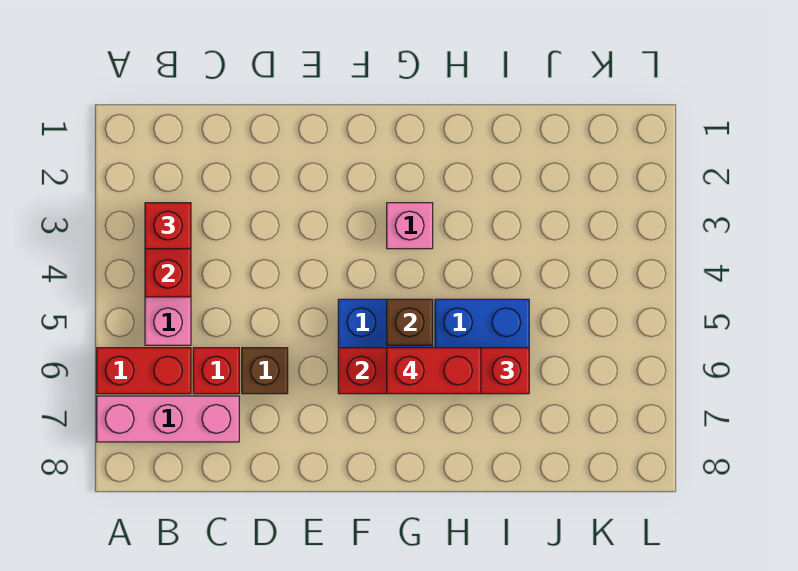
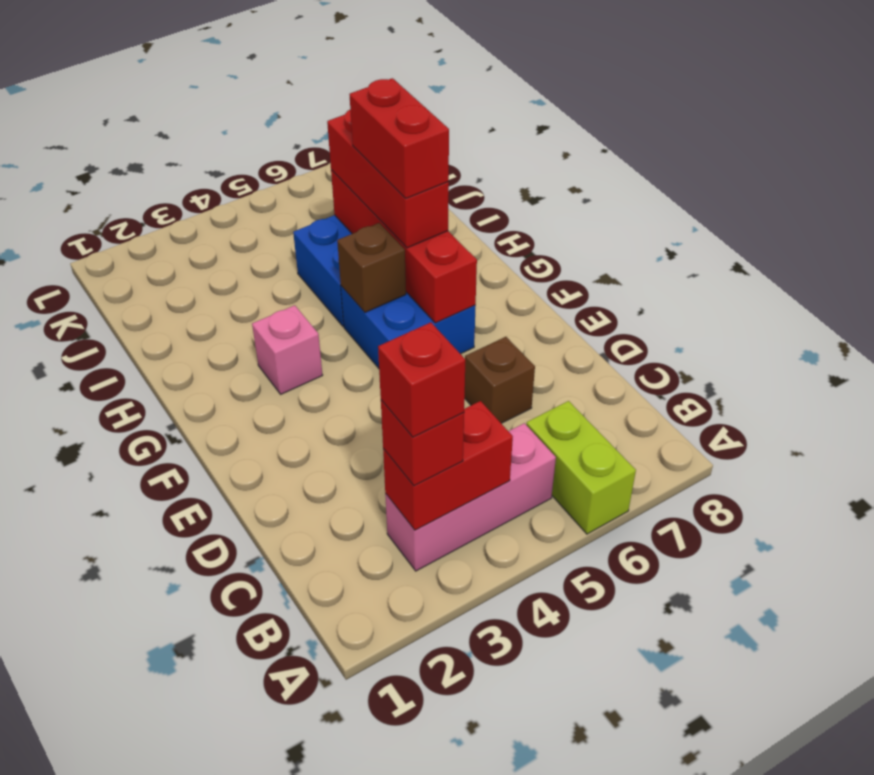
red 1x2 brick [97,348,191,394] -> lime 1x2 brick [526,401,636,534]
pink 1x3 brick [97,396,239,442] -> none
red 1x1 brick [193,348,239,394] -> red 1x1 brick moved to [378,322,465,437]

